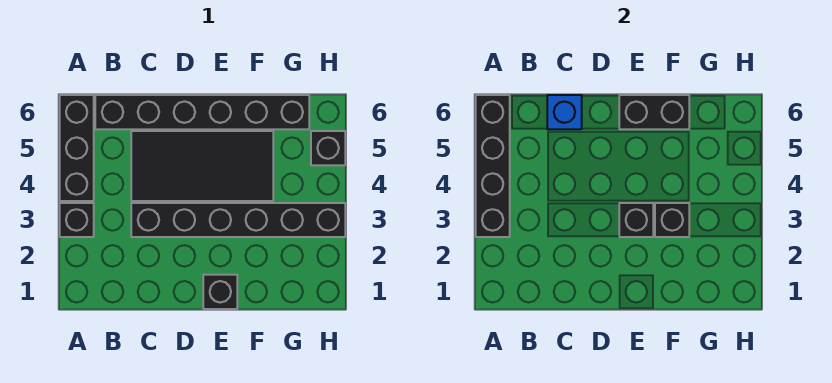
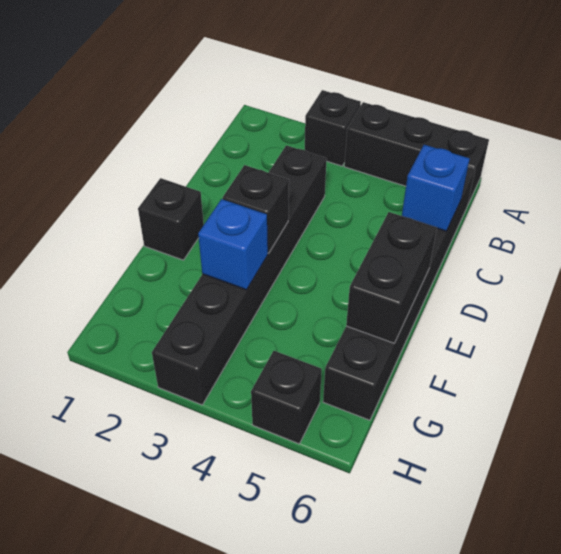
black 1x4 brick [476,95,510,237] -> none
black 2x4 tile [131,131,273,201] -> none
black 1x1 brick [655,203,689,237] -> blue 1x1 brick [198,199,268,290]

